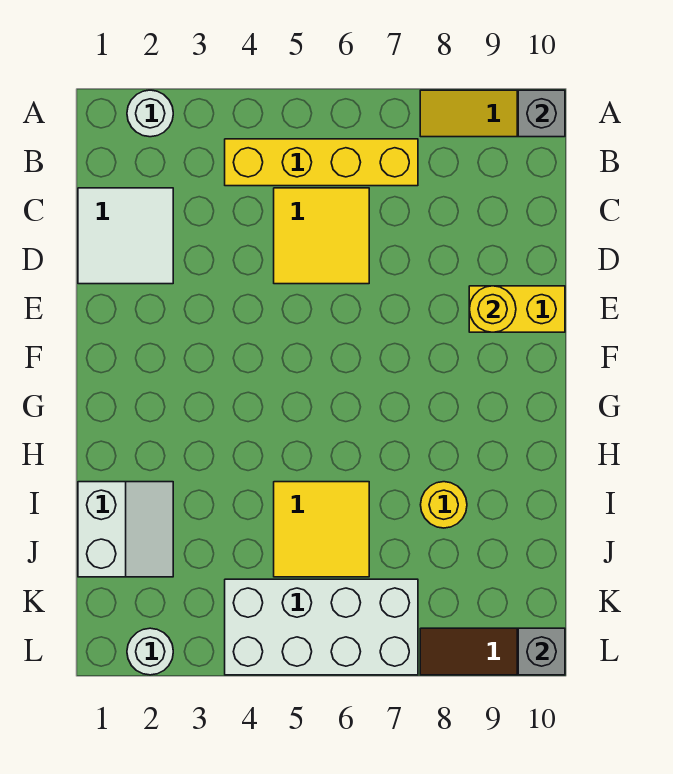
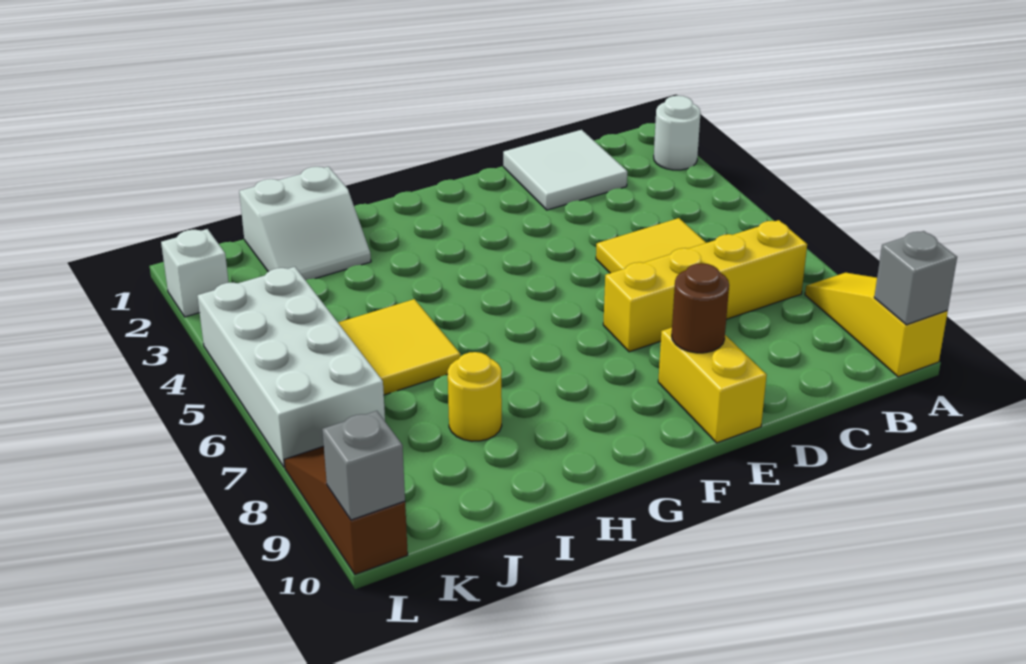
yellow 1x4 brick [225,139,418,186] -> yellow 1x4 brick turned to [603,220,807,352]
yellow 1x1 round brick [469,286,516,332] -> brown 1x1 round brick [672,263,729,353]
white 1x1 round brick [127,628,173,675] -> white 1x1 brick [161,229,229,317]

